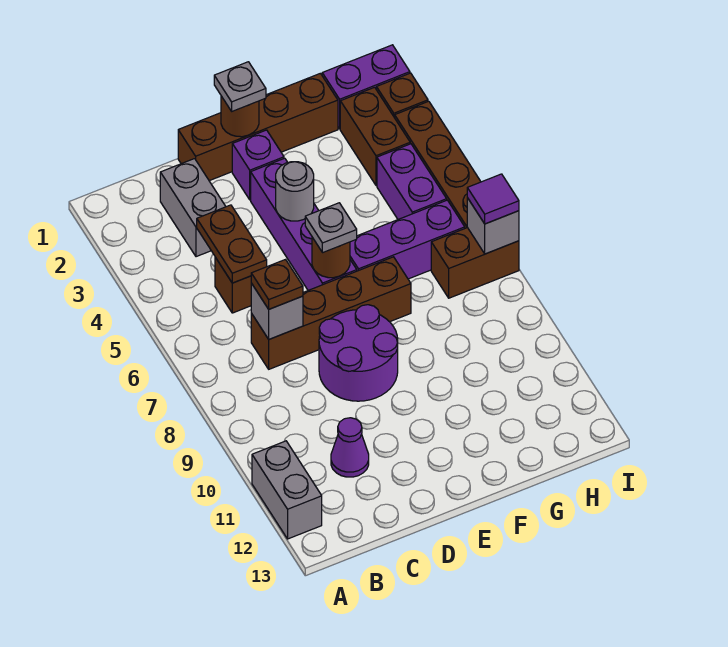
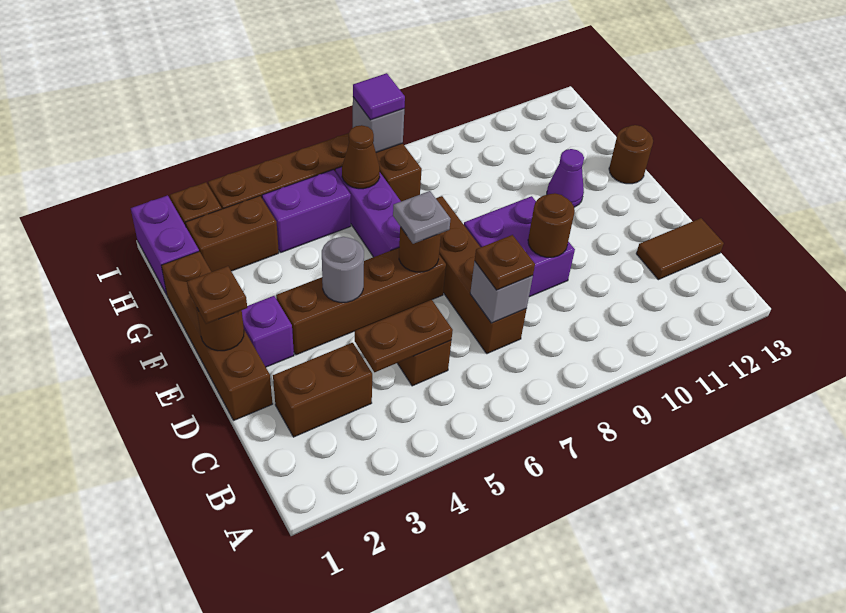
grey 1x2 brick [252,441,322,539] -> none
grey 1x2 brick [160,159,226,257] -> brown 1x2 brick [273,343,372,437]
purple 1x1 cone [331,418,369,477] -> purple 1x1 cone moved to [547,149,584,207]
none -> brown 1x2 tile [636,218,724,280]
purple 2x2 round brick [319,305,398,401] -> purple 2x2 brick [464,196,575,297]
none -> brown 1x1 round brick [528,193,575,257]
grey 1x1 plate [214,62,266,111] -> brown 1x1 plate [187,266,247,324]
purple 1x4 brick [251,158,357,290] -> brown 1x4 brick [276,248,446,355]
none -> brown 1x1 round brick [609,125,653,184]
none -> brown 1x1 cone [342,125,380,189]

